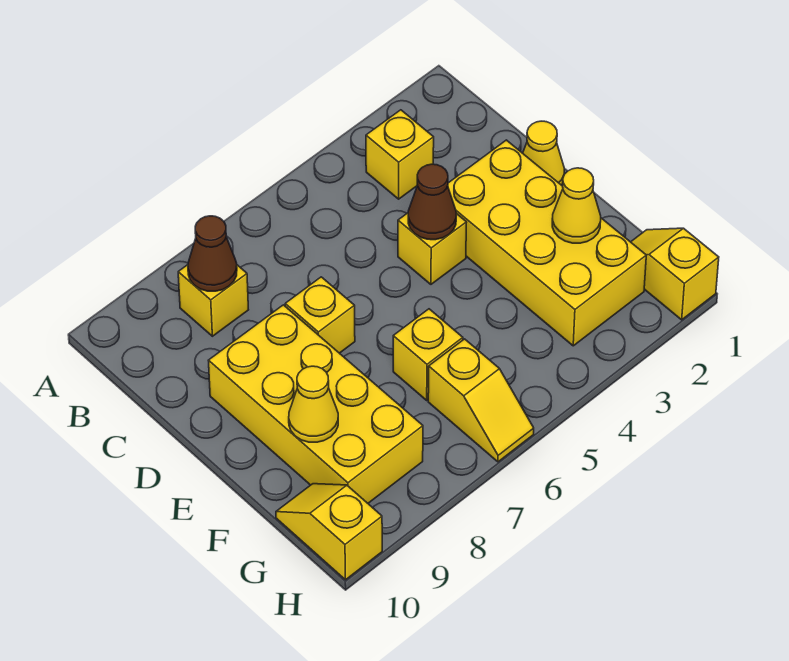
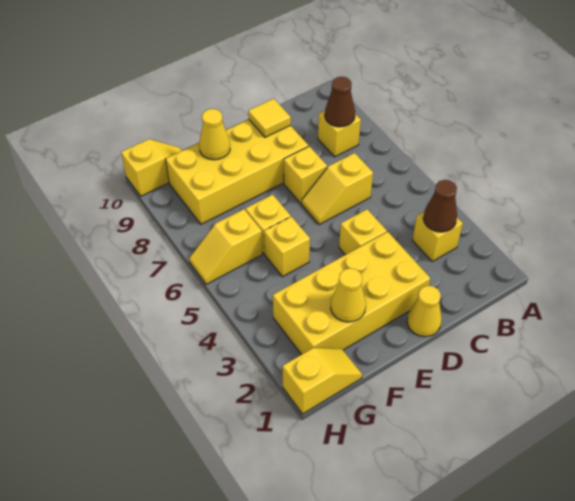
none -> yellow 1x2 slope [302,153,373,225]
brown 1x1 cone [408,164,456,240] -> brown 1x1 cone moved to [423,180,457,232]
none -> yellow 1x1 tile [248,99,291,137]
none -> yellow 1x1 brick [264,217,310,277]

